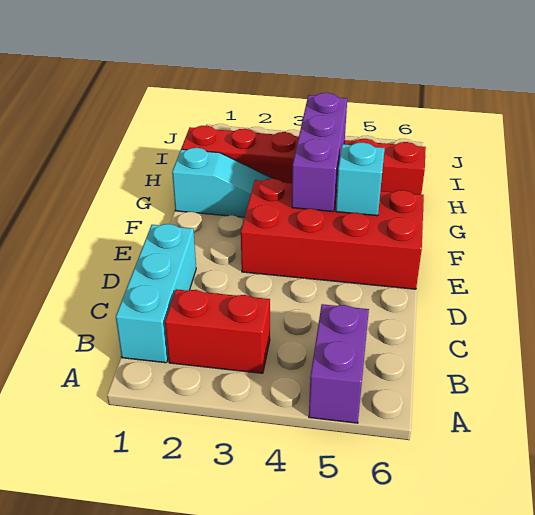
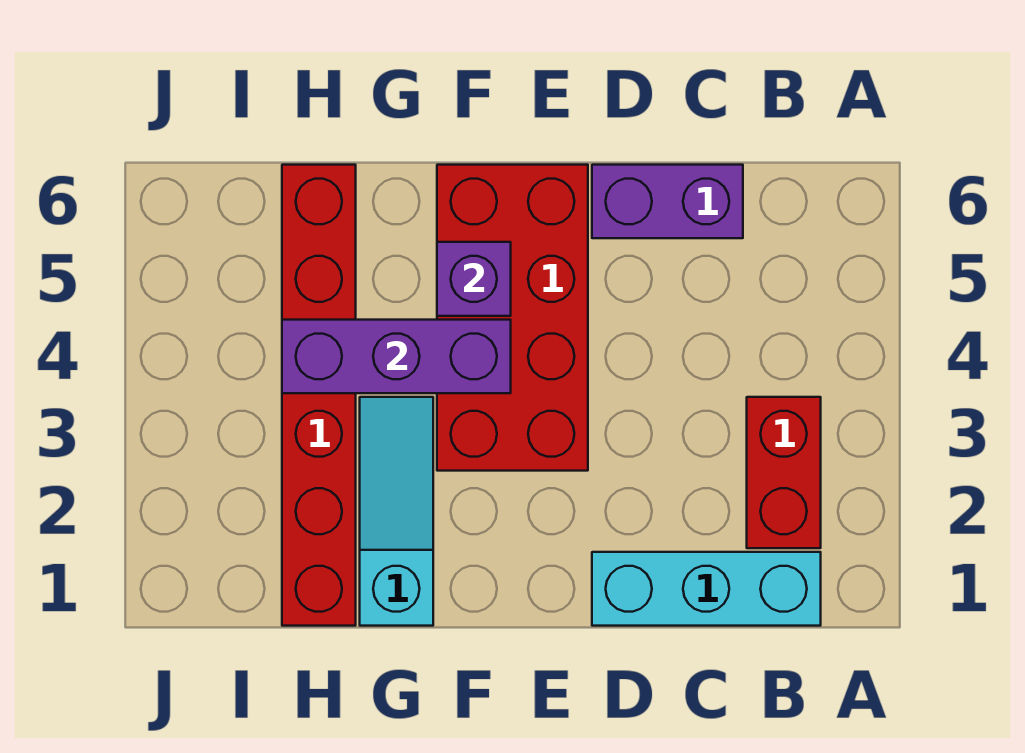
purple 1x2 brick [309,304,369,423] -> purple 1x2 brick moved to [592,165,743,238]
cyan 1x1 brick [336,142,385,216] -> purple 1x1 brick [437,242,511,316]

